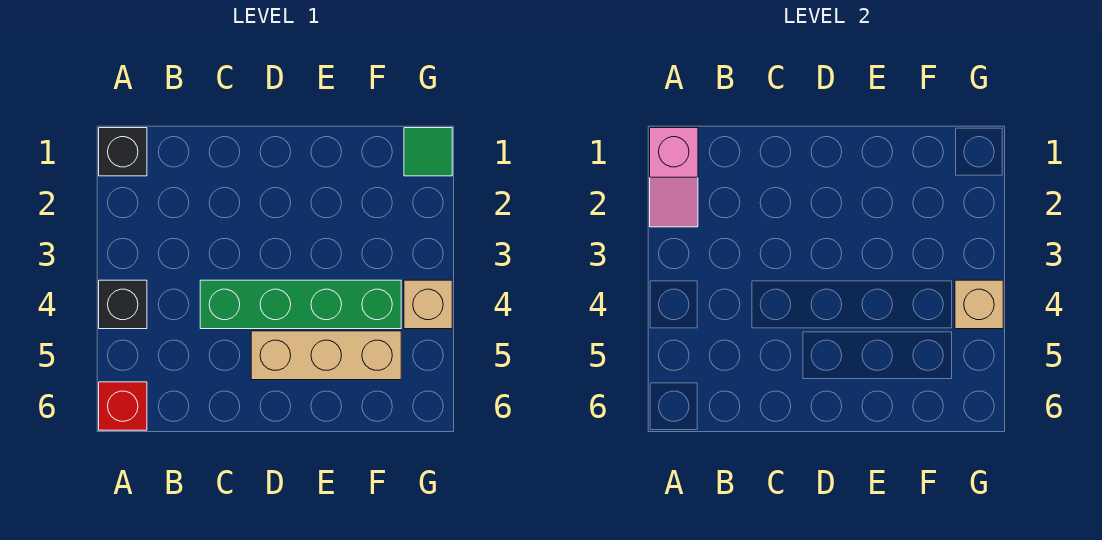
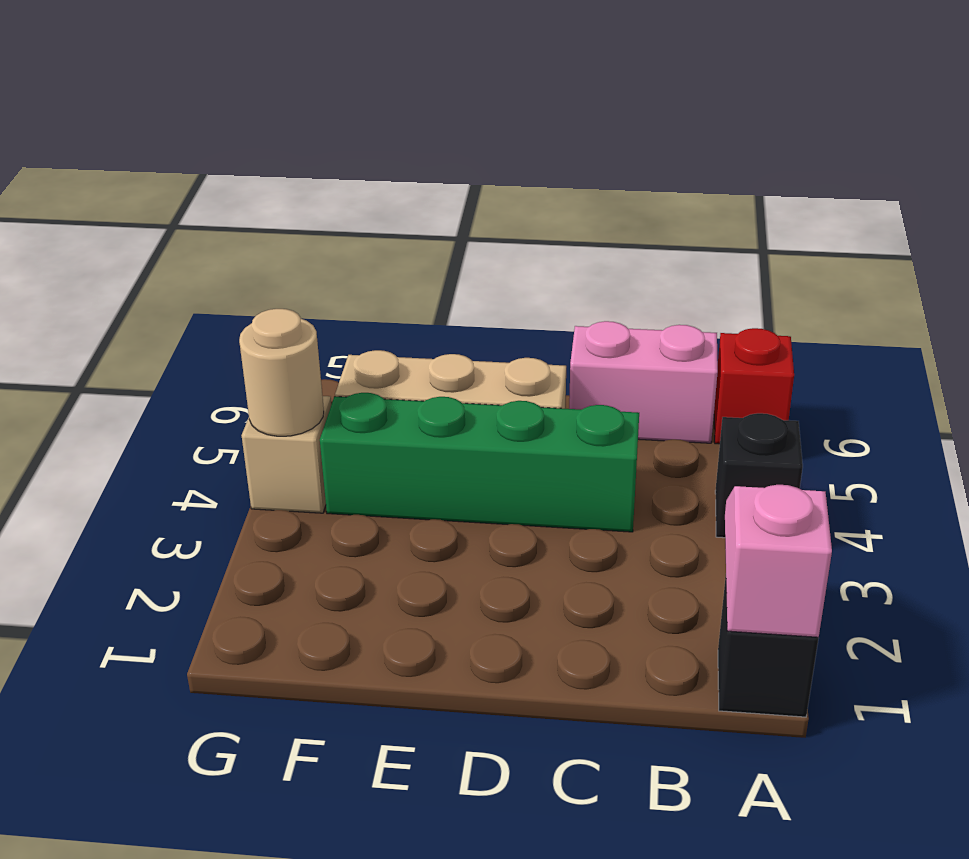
none -> pink 1x2 brick [569,321,718,443]
green 1x1 tile [404,128,452,176] -> none
tan 1x1 brick [955,280,1003,329] -> tan 1x1 round brick [239,309,324,436]

